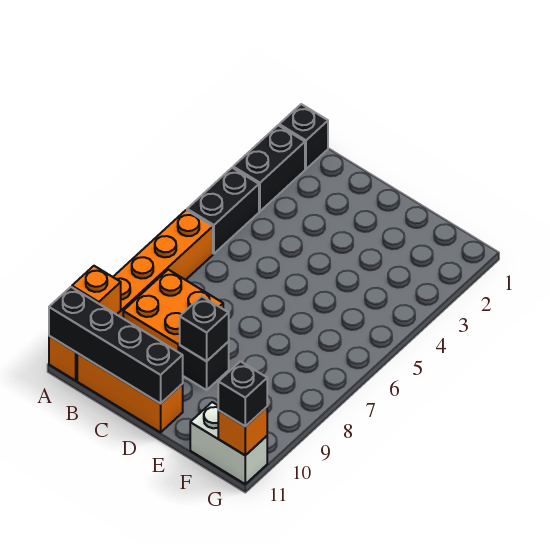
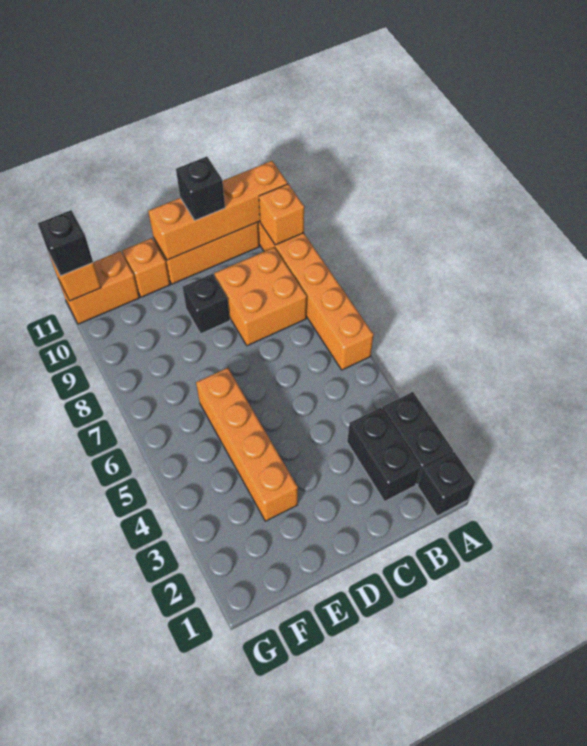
black 1x2 brick [187,168,259,254] -> black 1x2 brick moved to [347,408,420,501]
black 1x4 brick [49,287,183,404] -> orange 1x4 brick [148,161,288,260]
black 1x1 brick [180,296,229,361] -> black 1x1 brick moved to [176,157,225,220]
none -> orange 1x4 brick [196,368,298,521]
none -> orange 1x1 brick [122,238,170,297]
white 1x2 brick [190,402,267,484] -> orange 1x2 brick [59,251,139,324]

